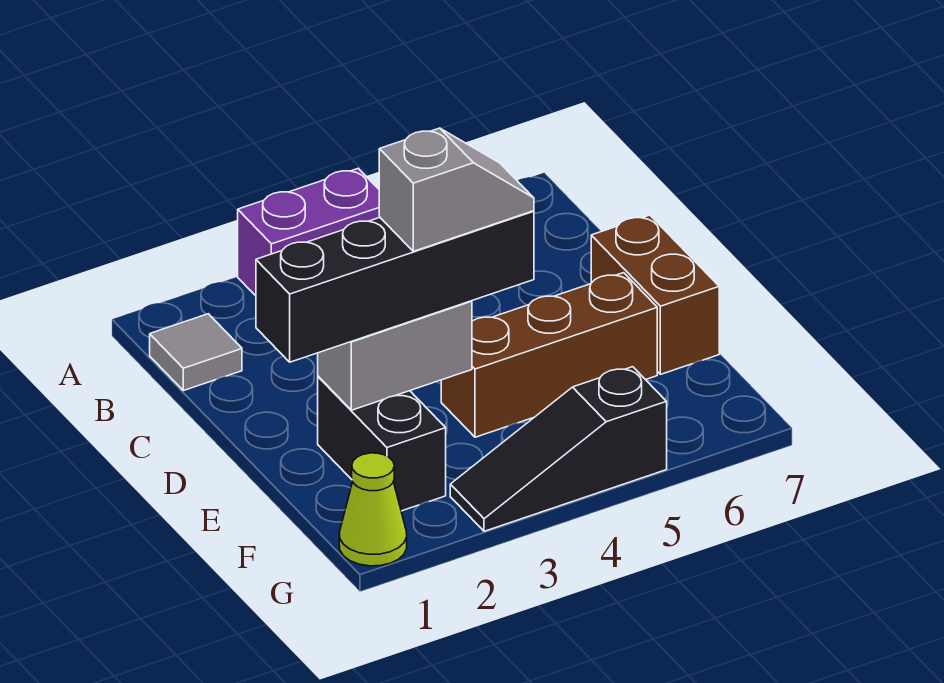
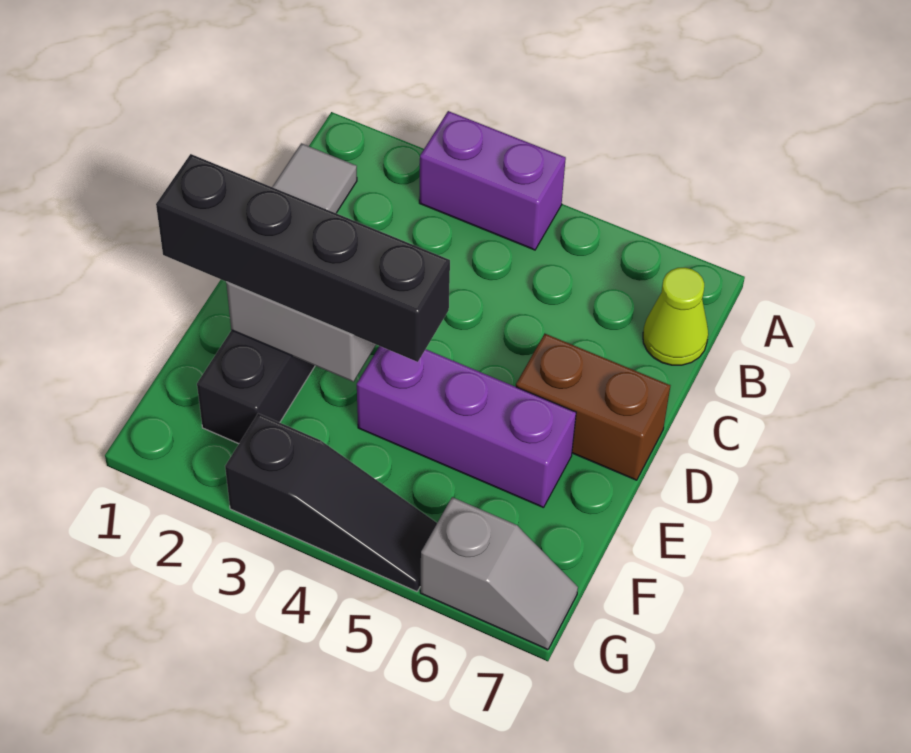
brown 1x2 brick [591,215,719,374] -> brown 1x2 brick turned to [516,334,670,480]
grey 1x2 slope [379,128,534,251] -> grey 1x2 slope moved to [420,497,578,650]
brown 1x3 brick [441,273,657,437] -> purple 1x3 brick [357,346,576,508]
lime 1x1 cone [339,453,407,566] -> lime 1x1 cone moved to [643,268,708,365]
black 1x3 slope [450,367,667,531] -> black 1x3 slope turned to [225,413,437,592]

